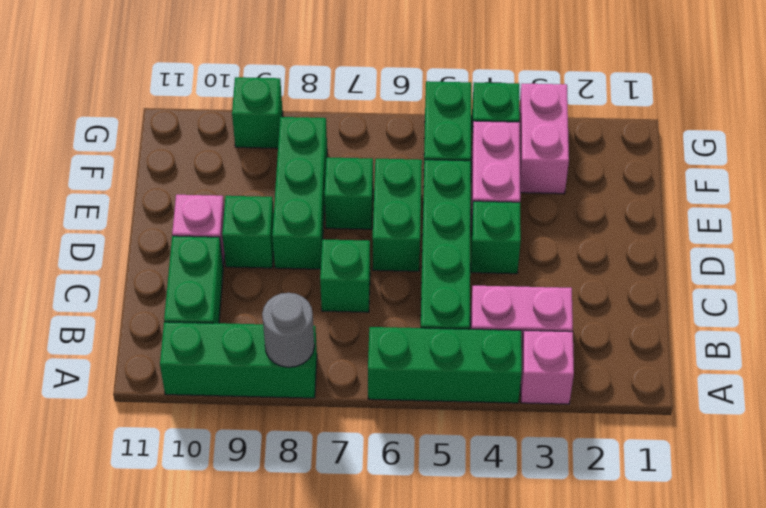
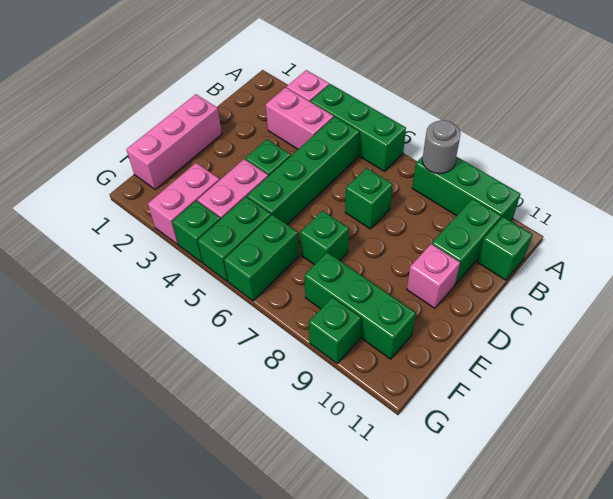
none -> pink 1x3 brick [126,94,222,189]
green 1x2 brick [372,159,422,271] -> green 1x2 brick moved to [224,215,299,301]
green 1x3 brick [272,117,327,269] -> green 1x3 brick turned to [304,252,416,359]
green 1x1 brick [222,196,274,268] -> green 1x1 brick moved to [477,217,533,280]

